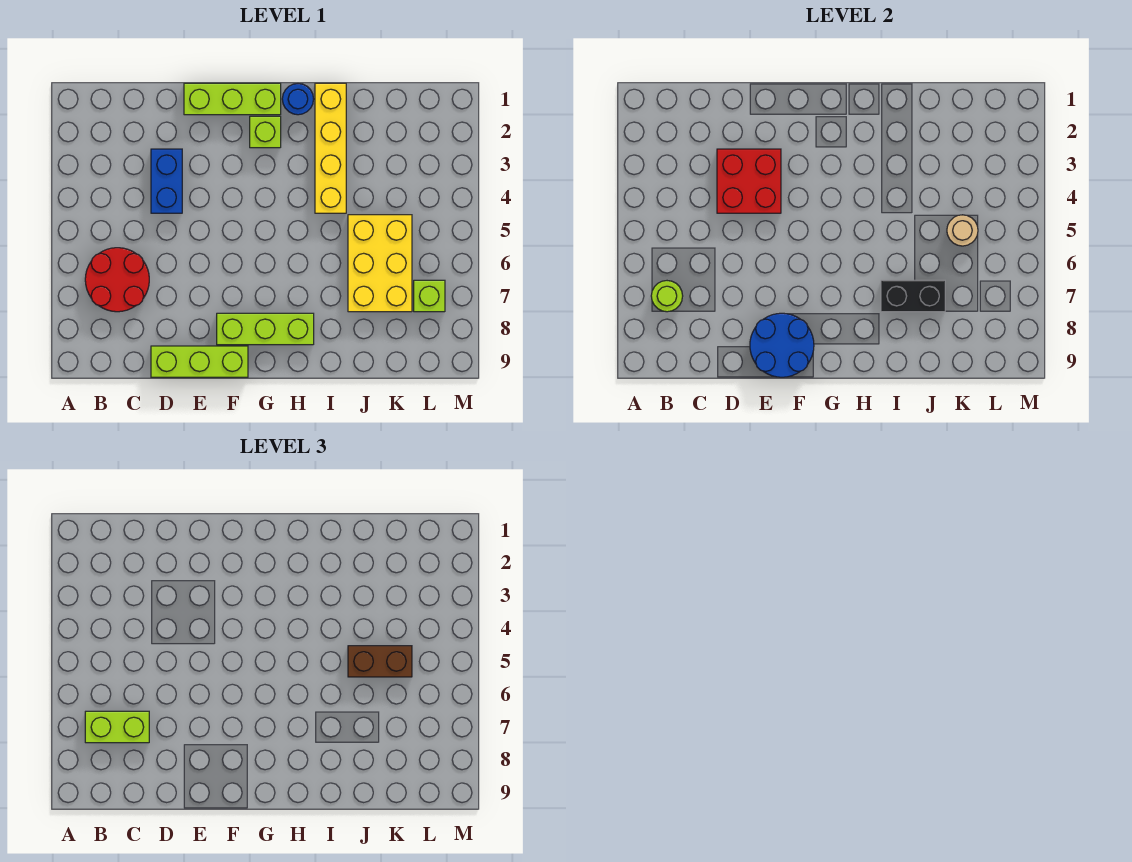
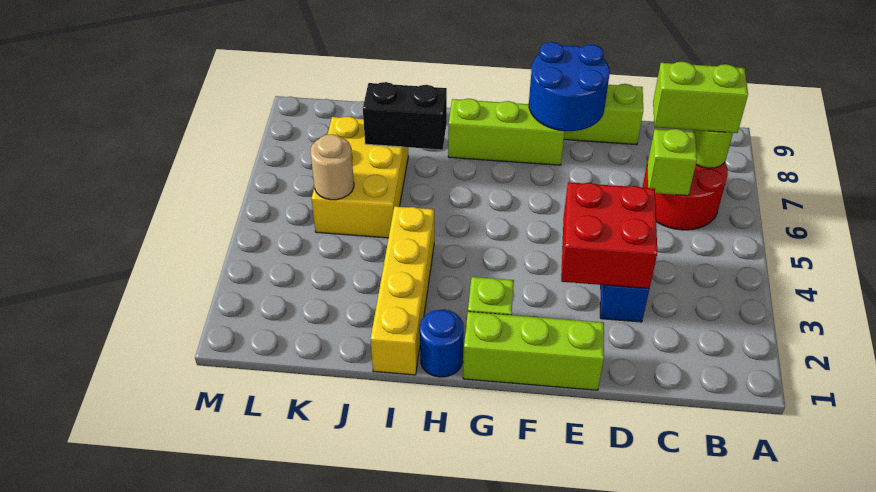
brown 1x2 brick [348,646,412,677] -> none
lime 1x1 brick [414,280,445,312] -> lime 1x1 brick moved to [647,129,697,196]

